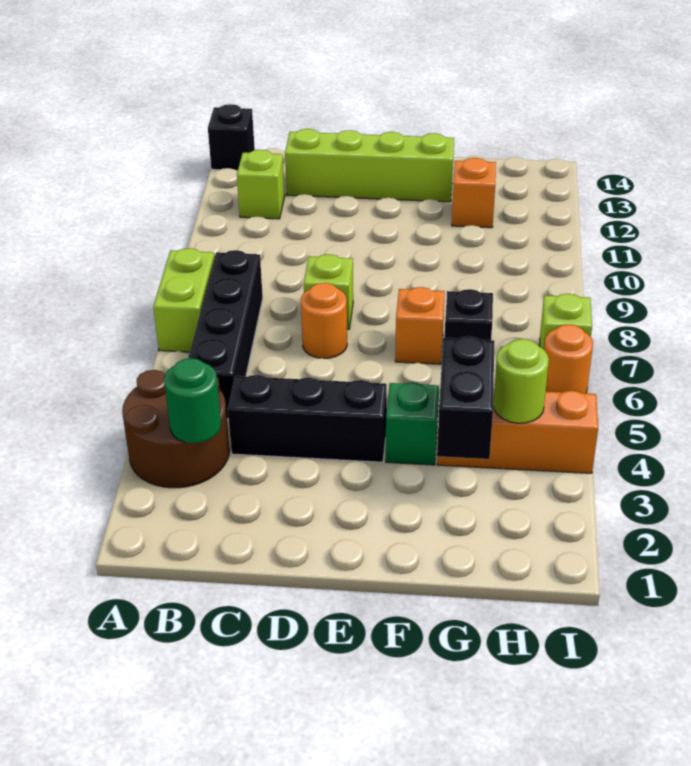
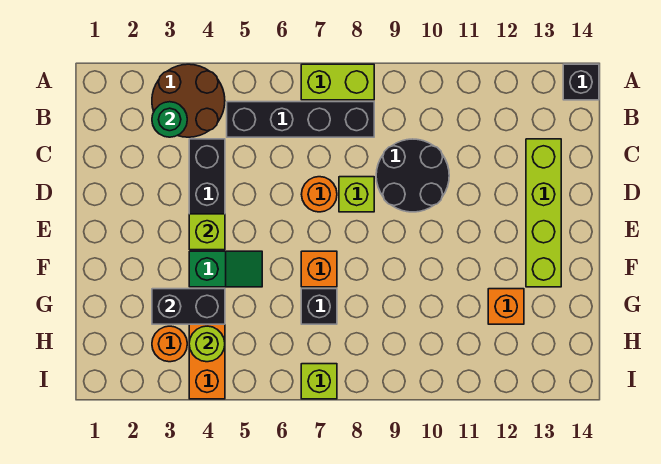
lime 1x1 brick [237,150,285,219] -> lime 1x1 brick moved to [189,214,225,250]
none -> black 2x2 round brick [376,139,449,212]
orange 1x1 round brick [544,324,593,393] -> orange 1x1 round brick moved to [152,326,187,362]

